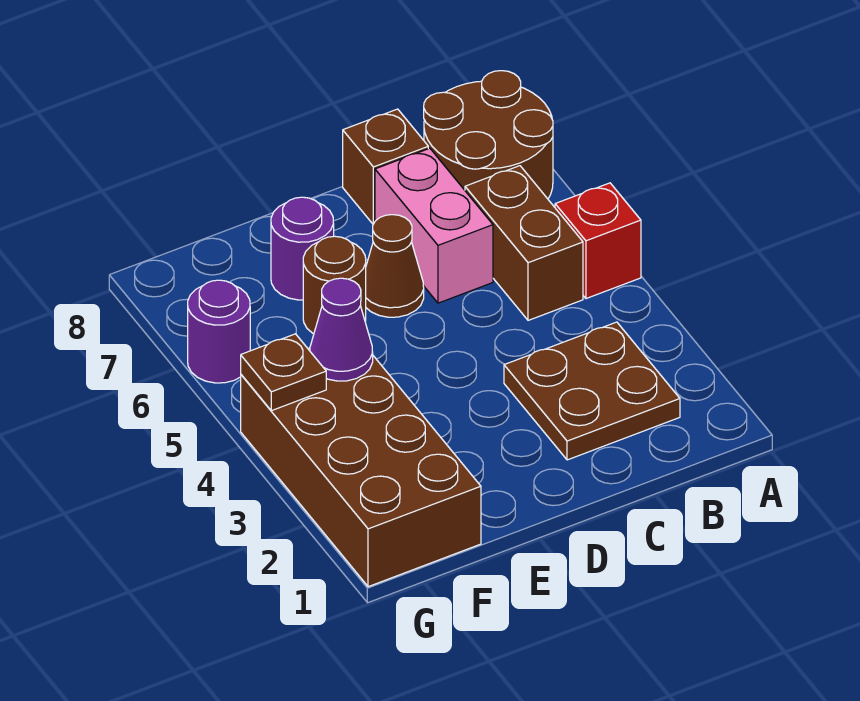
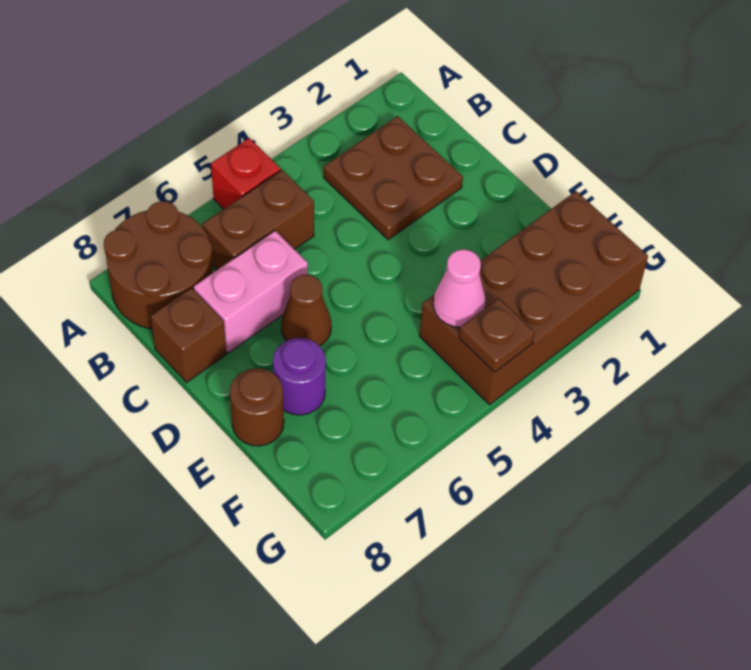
brown 1x1 round brick [303,236,366,334] -> brown 1x1 round brick moved to [230,368,284,446]
purple 1x1 cone [310,278,373,381] -> pink 1x1 cone [433,249,485,327]
purple 1x1 round brick [188,280,250,383] -> none

